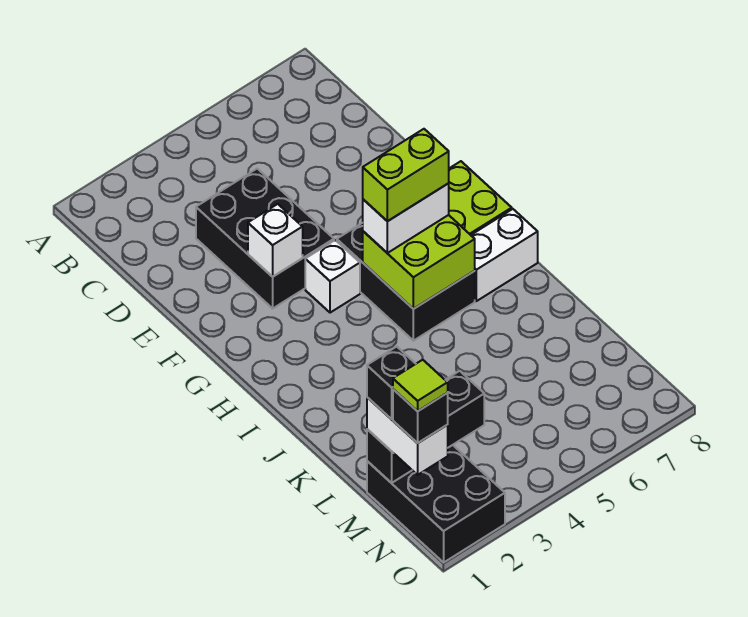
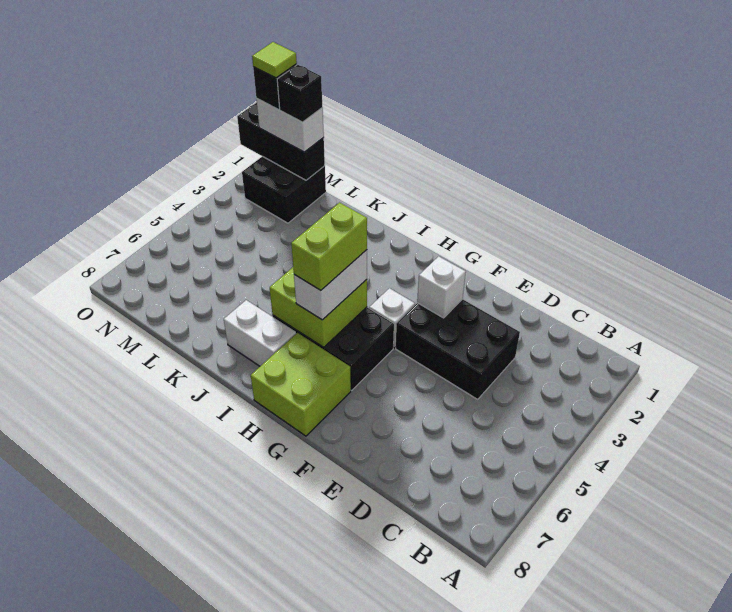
white 1x2 brick [471,209,538,301] -> white 1x2 brick turned to [224,300,296,366]
black 2x3 brick [367,445,505,562] -> black 2x2 brick [242,156,326,223]
black 1x3 brick [367,371,484,483] -> black 1x3 brick turned to [237,103,325,180]

